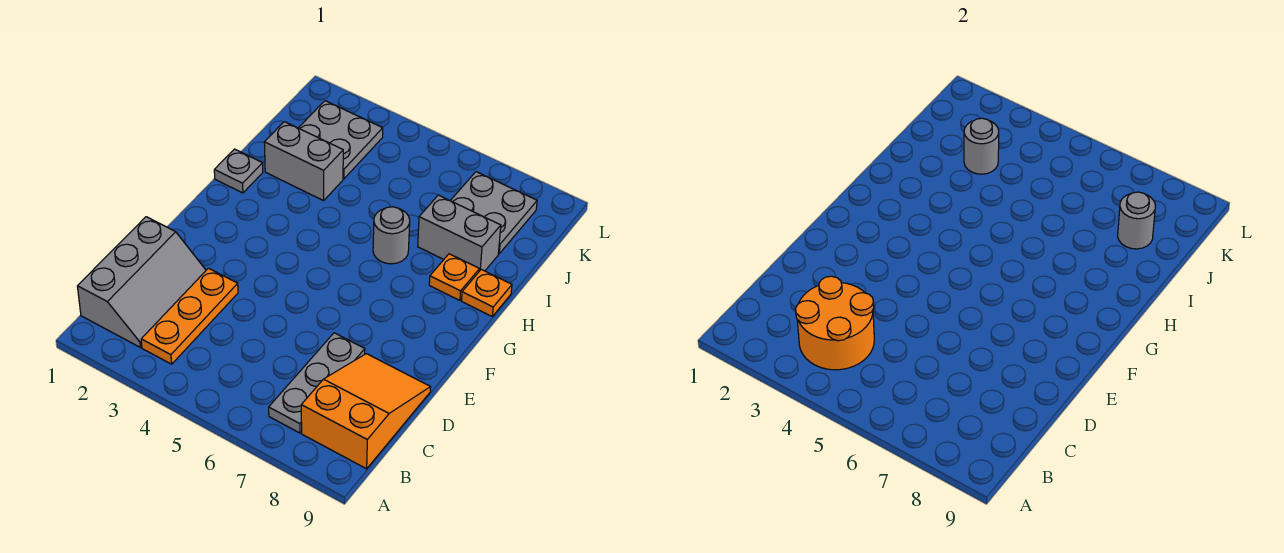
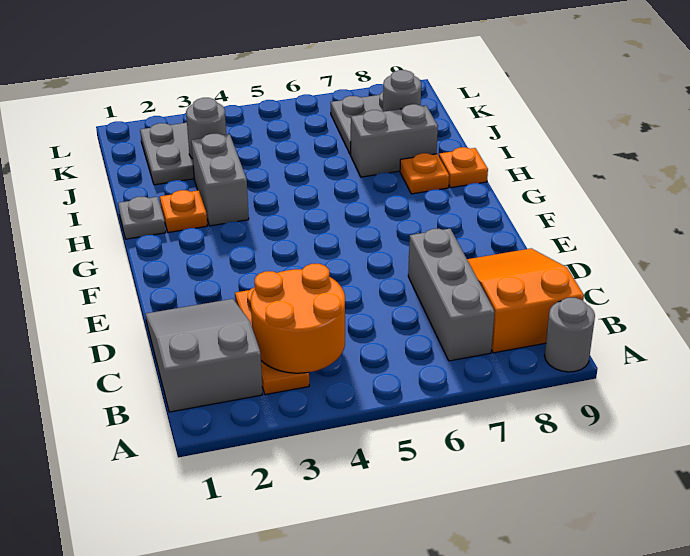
grey 2x3 slope [77,217,206,348] -> grey 2x3 slope turned to [146,299,262,412]
grey 1x3 plate [269,333,365,433] -> grey 1x3 brick [408,229,494,361]
none -> orange 1x1 plate [160,190,207,232]
grey 1x1 round brick [373,207,410,264] -> grey 1x1 round brick moved to [545,298,595,372]
grey 1x2 brick [264,122,343,201] -> grey 1x2 brick turned to [191,134,249,226]

